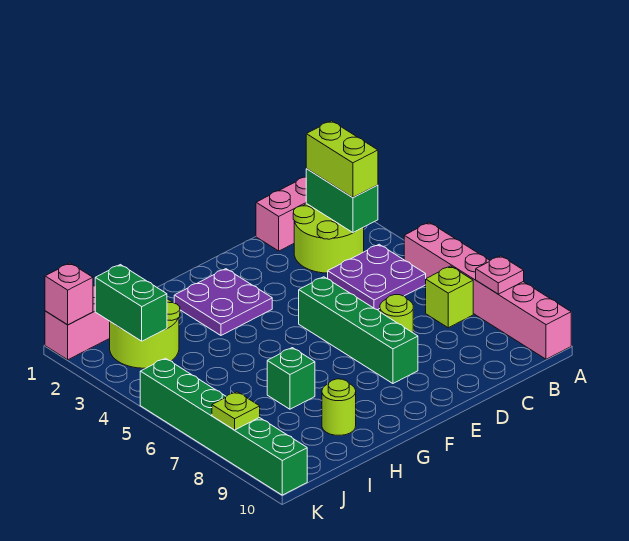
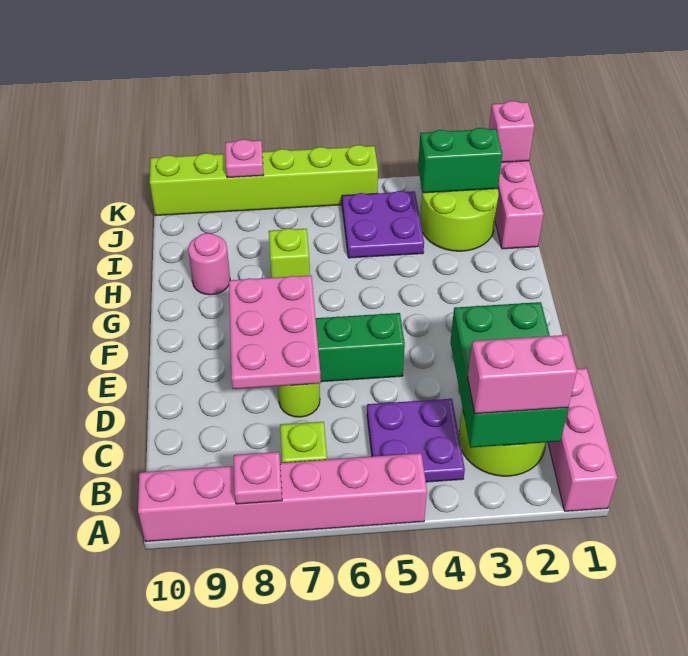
green 1x2 brick [306,169,378,233] -> green 2x3 brick [451,302,568,448]
lime 1x2 brick [306,121,378,198] -> pink 1x2 brick [468,335,577,414]
none -> pink 2x3 plate [229,275,321,389]
purple 2x2 plate [174,269,272,335] -> purple 2x2 plate moved to [342,191,424,258]
green 1x1 brick [267,348,315,409] -> lime 1x1 brick [269,228,310,278]
lime 1x1 round brick [322,379,356,435] -> pink 1x1 round brick [188,233,230,295]
green 1x6 brick [140,358,307,495] -> lime 1x6 brick [150,145,378,216]
lime 1x1 plate [212,392,260,430] -> pink 1x1 plate [225,139,263,178]

